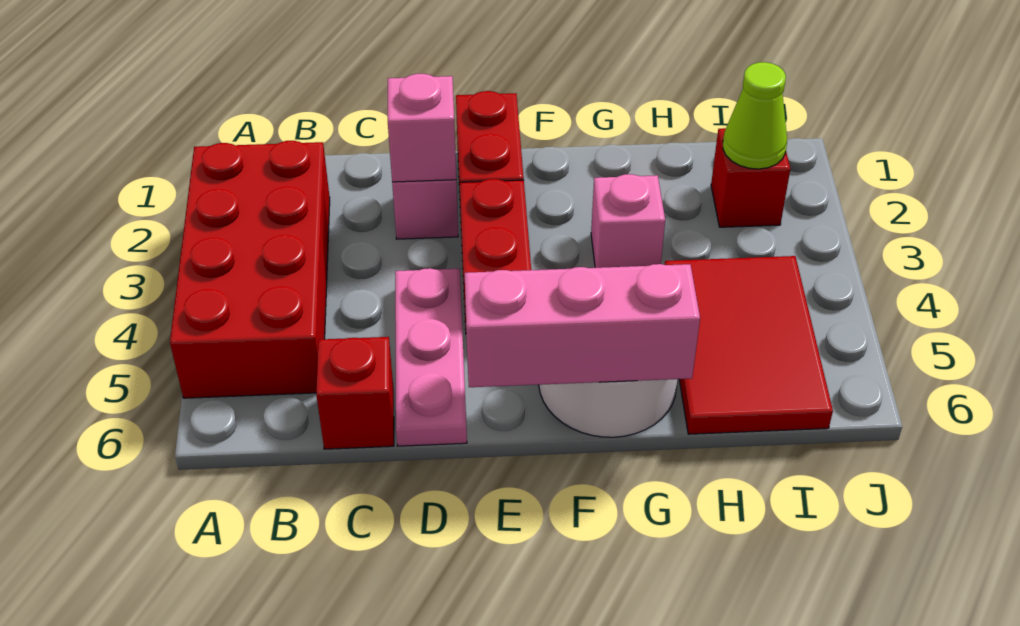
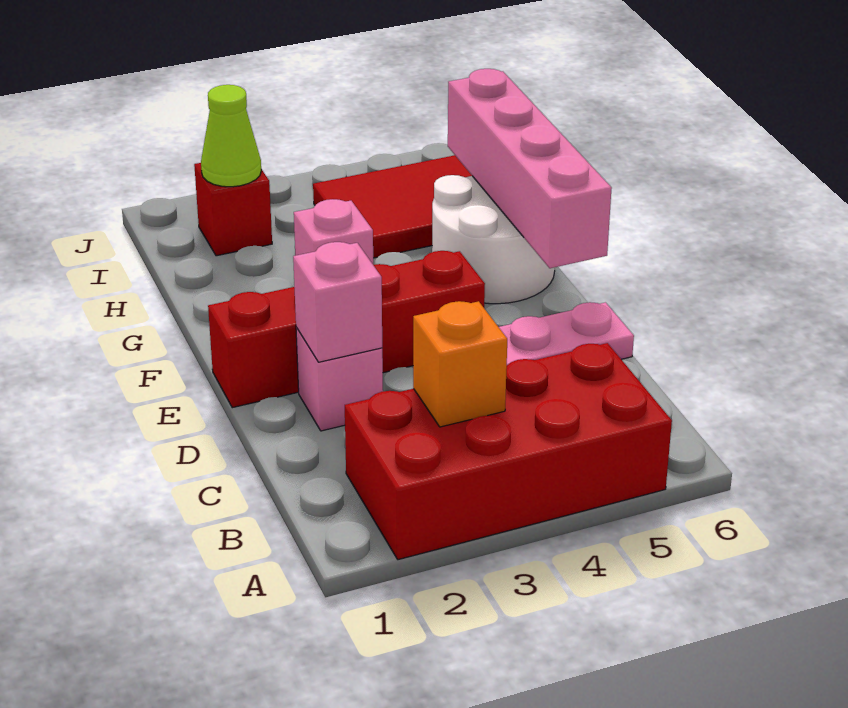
none -> orange 1x1 brick [413,301,507,427]
red 1x1 brick [316,337,394,449] -> none
pink 1x3 brick [465,264,700,387] -> pink 1x4 brick [448,69,612,268]

